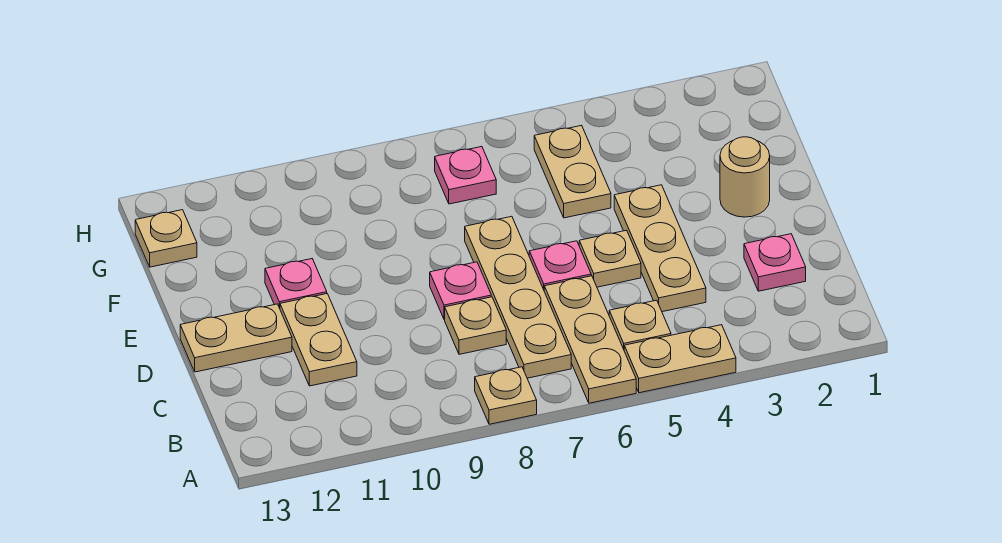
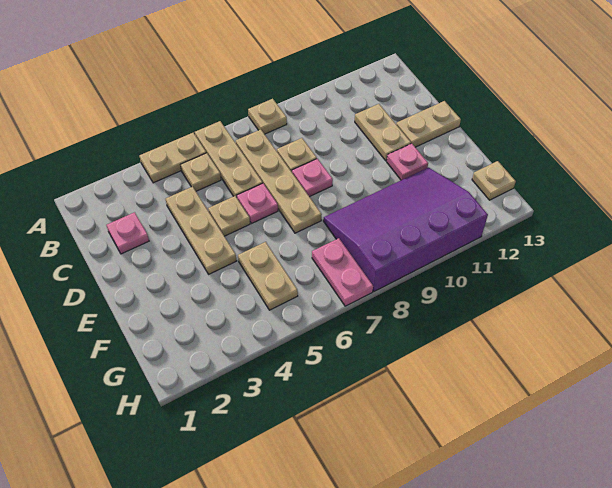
tan 1x1 round brick [720,137,770,217] -> none
none -> purple 3x4 slope [323,167,488,291]
pink 1x1 plate [435,147,496,204] -> pink 1x2 plate [312,238,373,306]

